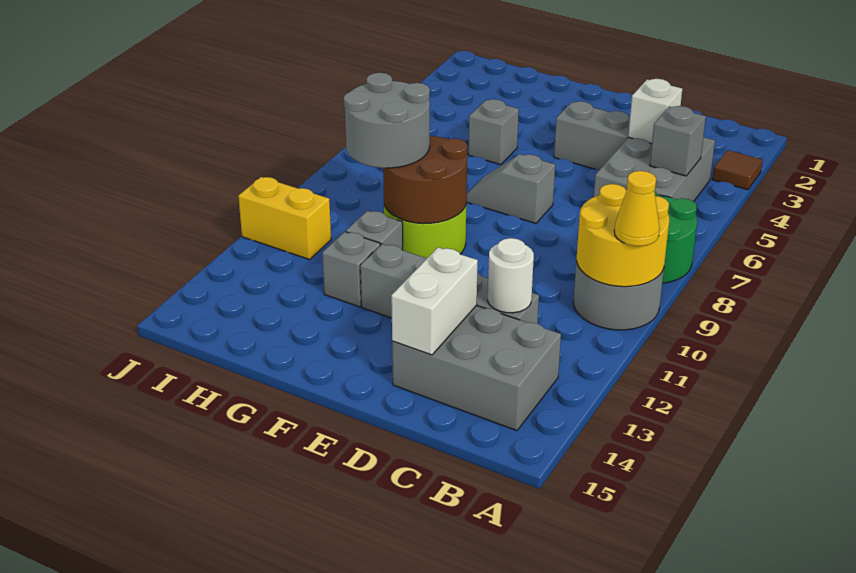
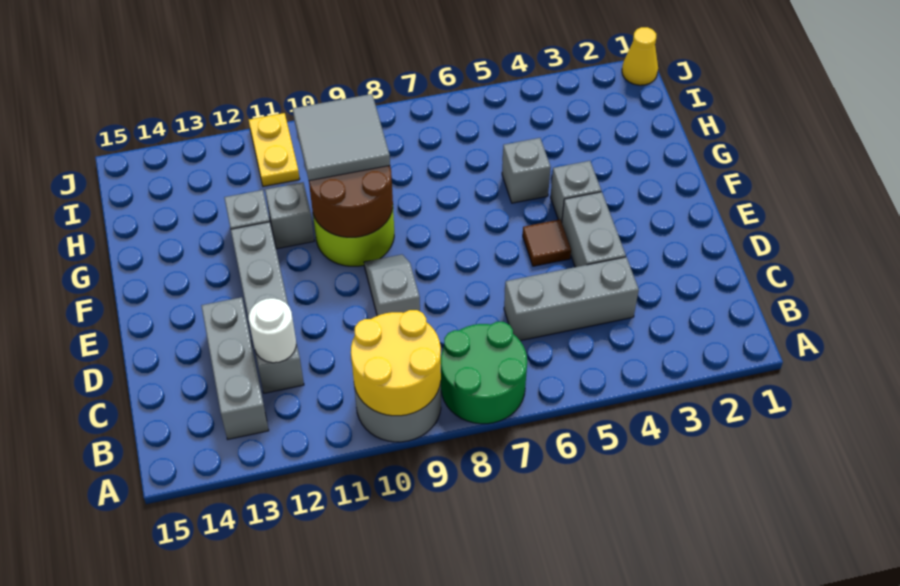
brown 1x1 tile [713,150,763,190] -> brown 1x1 tile moved to [523,220,571,266]
yellow 1x1 cone [614,171,660,246] -> yellow 1x1 cone moved to [622,27,658,85]
grey 2x3 brick [594,137,715,201] -> grey 1x3 brick [504,257,639,341]
grey 1x1 brick [650,106,706,176] -> grey 1x1 brick moved to [550,161,601,222]
grey 2x3 brick [392,306,561,431] -> grey 1x3 brick [201,297,269,439]
white 1x1 brick [628,79,682,144] -> none
white 1x2 brick [391,247,478,355] -> none
grey 1x2 slope [466,154,555,223] -> grey 1x2 slope moved to [364,255,420,316]
grey 2x2 round brick [344,73,430,168] -> grey 2x2 tile [293,94,390,181]
yellow 1x2 brick [238,177,331,259] -> yellow 1x2 plate [249,113,300,187]

